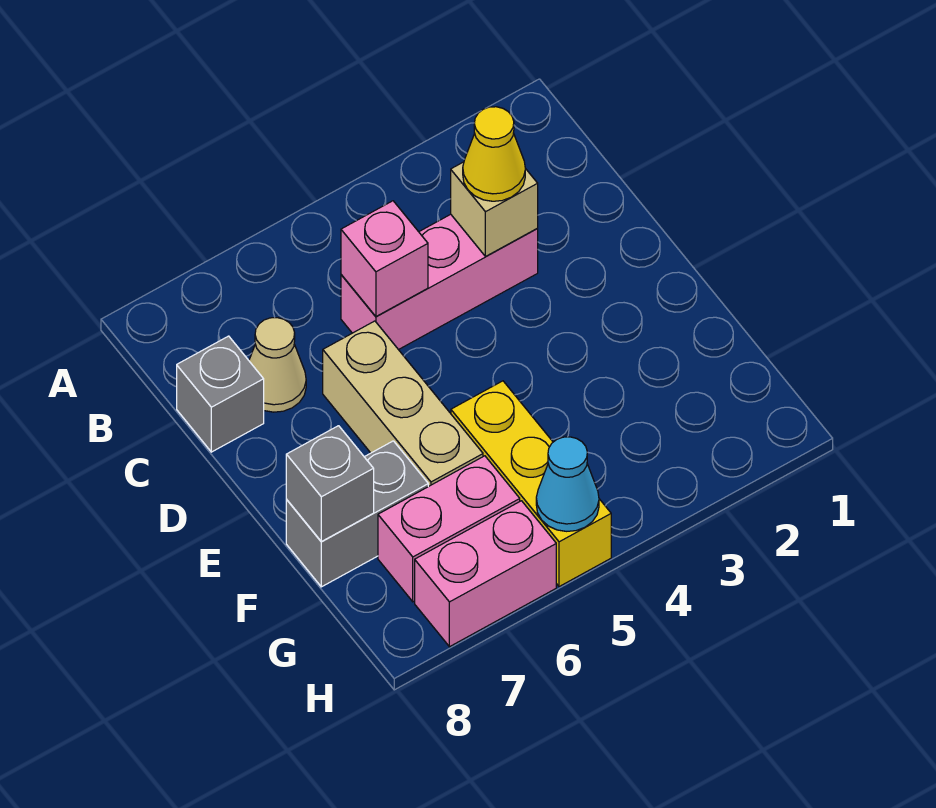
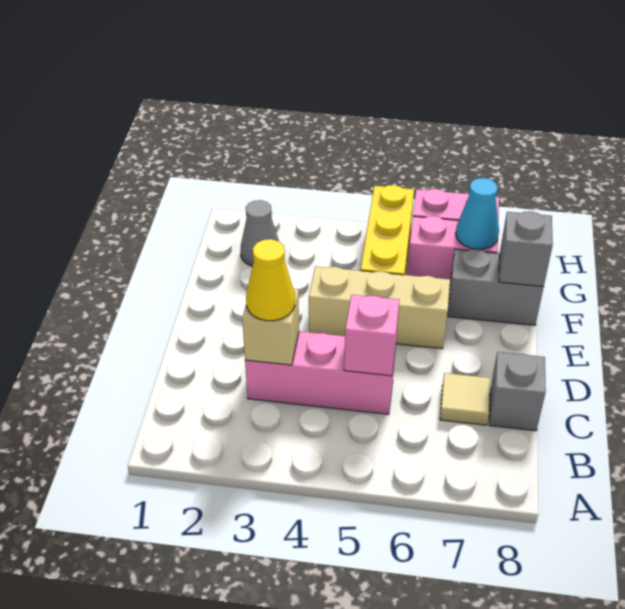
tan 1x1 cone [249,318,306,412] -> tan 1x1 tile [440,373,490,425]
tan 1x3 brick [323,321,483,486] -> tan 1x3 brick turned to [309,266,450,349]
none -> grey 1x1 cone [240,200,279,266]
cyan 1x1 cone [536,437,599,531] -> cyan 1x1 cone moved to [456,178,499,249]

